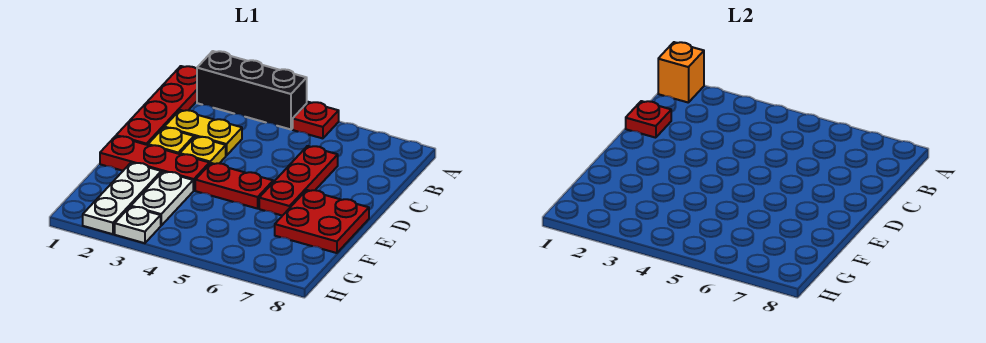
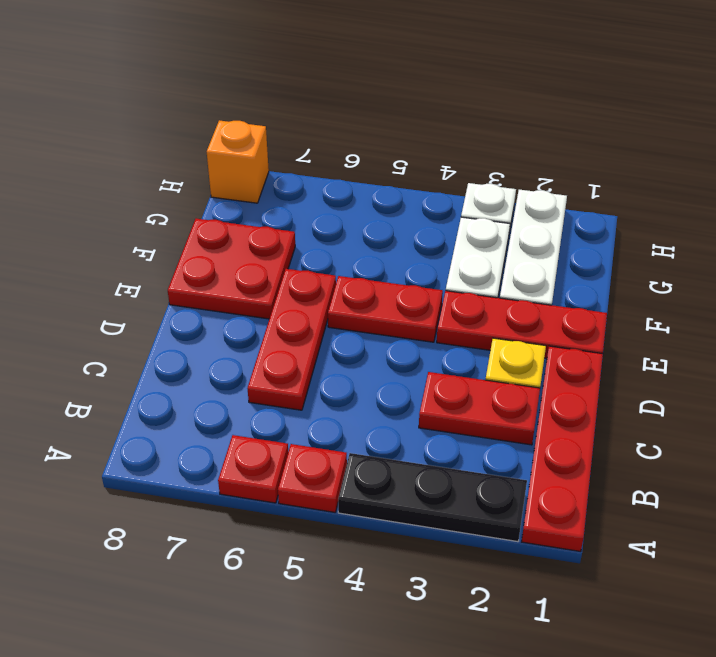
orange 1x1 brick [658,42,704,103] -> orange 1x1 brick moved to [207,120,269,203]
black 1x3 brick [197,51,307,129] -> black 1x3 plate [338,453,527,542]
red 1x1 plate [626,101,671,138] -> red 1x1 plate moved to [218,435,288,503]
yellow 1x2 plate [164,110,242,156] -> red 1x2 plate [419,372,540,445]
yellow 1x1 plate [180,137,226,164] -> none

